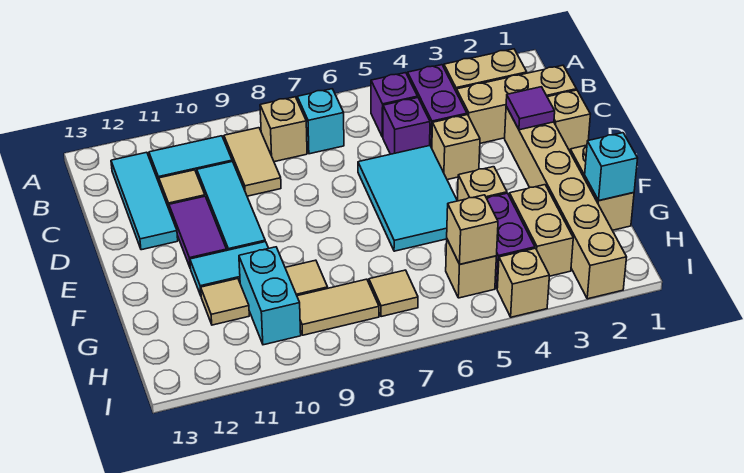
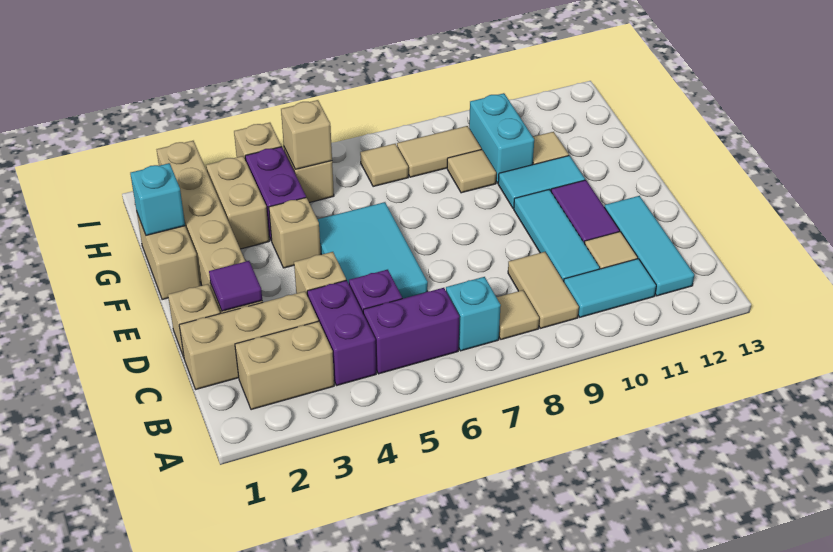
purple 1x1 brick [371,73,418,137] -> purple 1x2 brick [363,288,459,374]
tan 1x1 brick [260,97,307,162] -> tan 1x1 tile [497,290,539,339]

